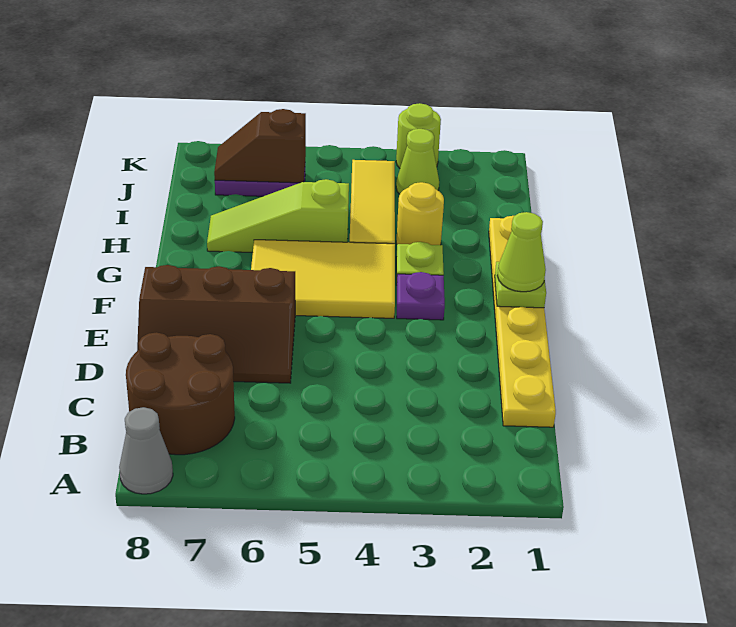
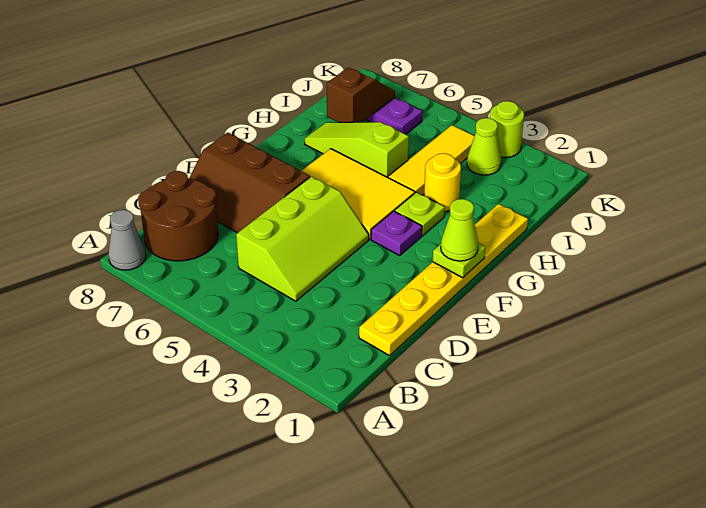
none -> lime 2x3 slope [236,176,369,301]
brown 1x2 slope [214,109,306,183] -> brown 1x2 slope turned to [327,67,395,122]

